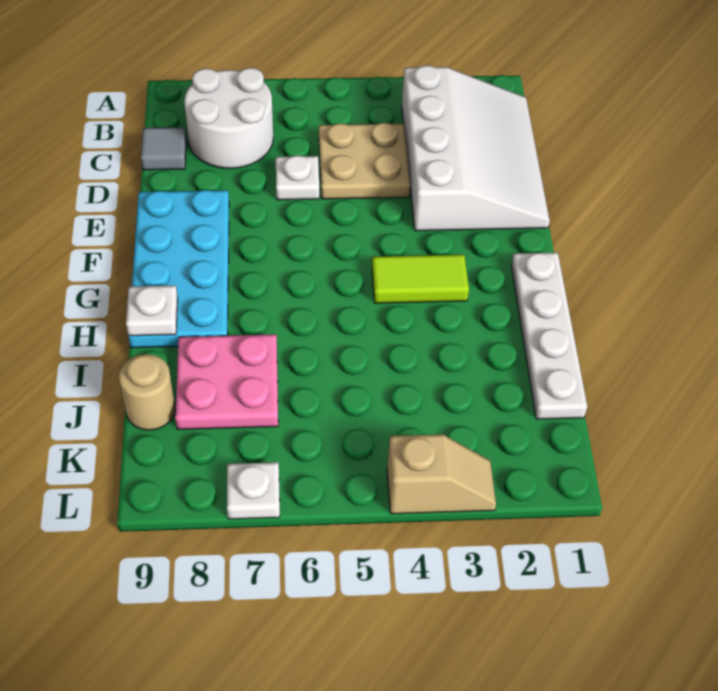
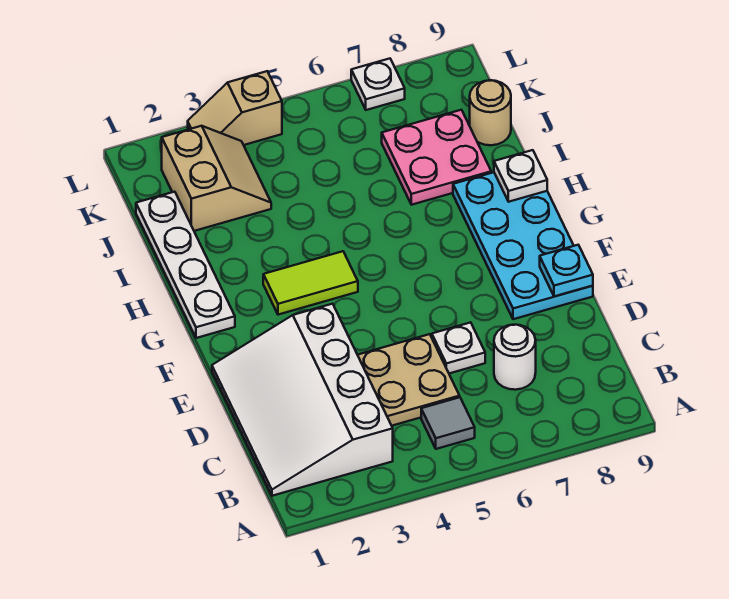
white 2x2 round brick [184,68,273,168] -> white 1x1 round brick [494,325,536,390]
grey 1x1 tile [141,127,186,170] -> grey 1x1 tile moved to [421,397,475,449]
none -> cyan 1x1 plate [540,245,593,297]
none -> tan 2x2 slope [162,126,271,231]

